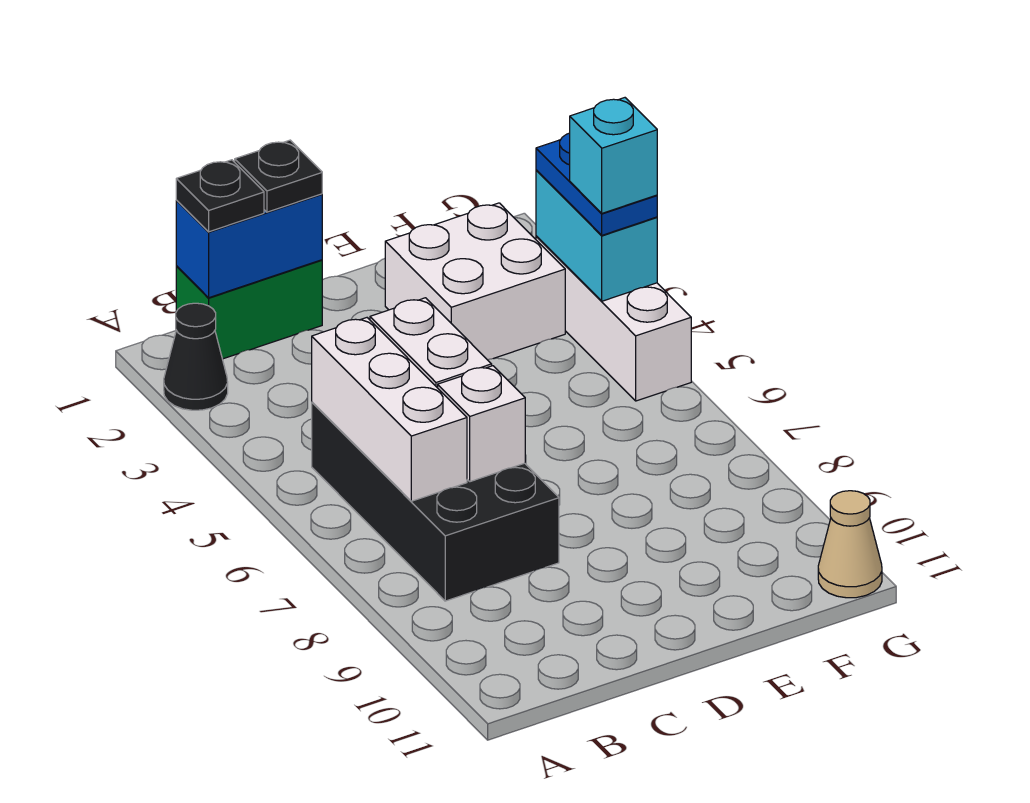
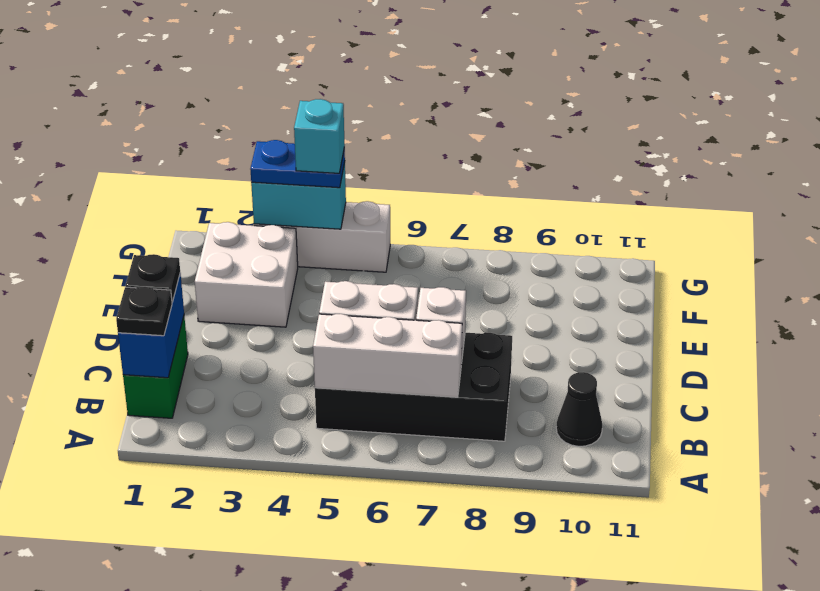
black 1x1 cone [164,303,228,410] -> black 1x1 cone moved to [556,372,602,446]
tan 1x1 cone [818,491,882,598] -> none

